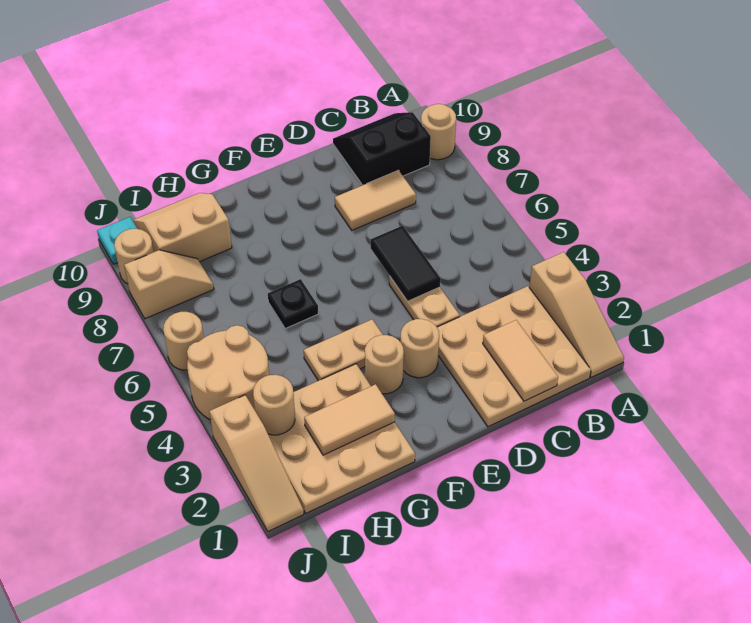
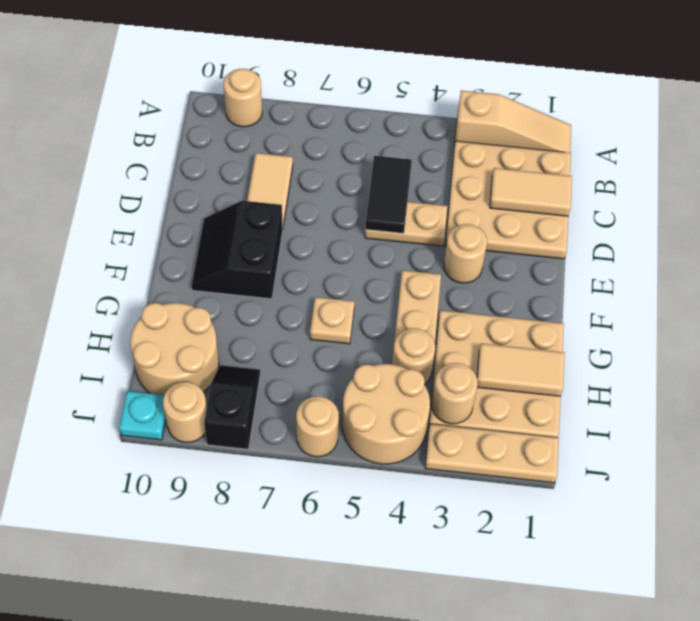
black 2x2 slope [333,112,431,185] -> black 2x2 slope moved to [192,201,283,299]
black 1x2 tile [371,226,440,301] -> black 1x2 tile turned to [365,156,412,233]
tan 1x1 round brick [365,335,404,394] -> tan 1x1 round brick moved to [392,328,435,383]
tan 1x2 tile [304,384,395,455] -> tan 1x2 tile turned to [477,344,565,396]
black 1x1 plate [268,279,318,329] -> tan 1x1 plate [310,297,354,344]
tan 2x2 slope [133,193,232,262] -> tan 2x2 round brick [130,303,219,395]
tan 1x2 slope [124,250,214,319] -> black 1x2 slope [204,365,260,449]
tan 1x3 slope [209,395,304,531] -> tan 1x3 plate [425,424,559,483]

